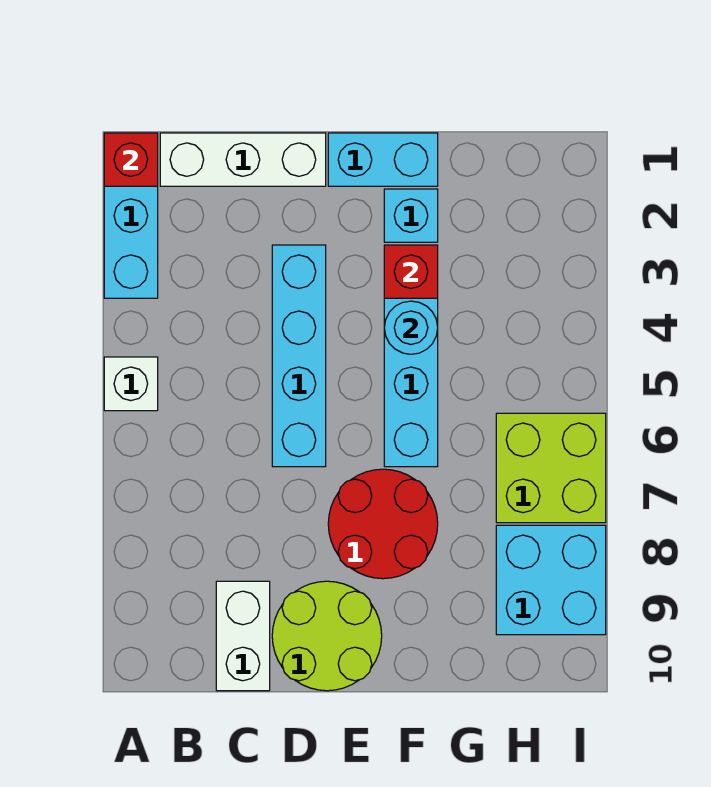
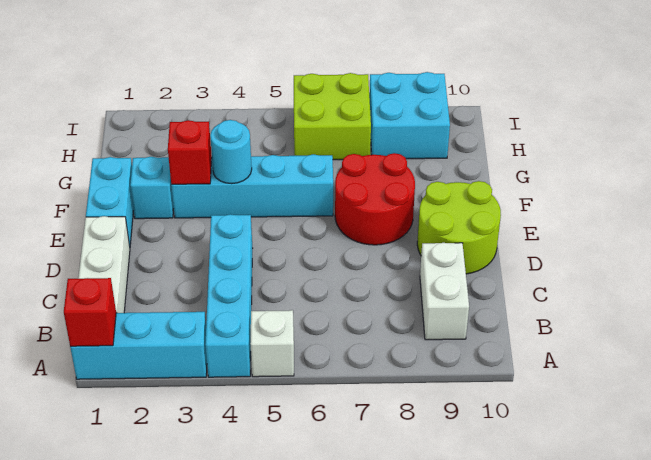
white 1x2 brick [216,581,270,691] -> white 1x2 brick turned to [420,243,469,340]
cyan 1x4 brick [272,245,326,467] -> cyan 1x4 brick turned to [205,214,253,377]

